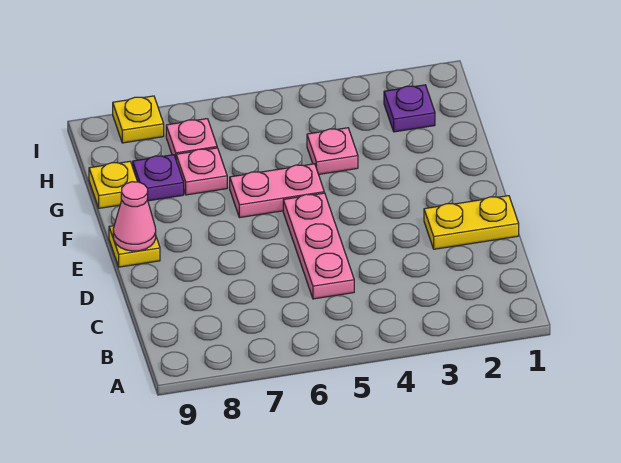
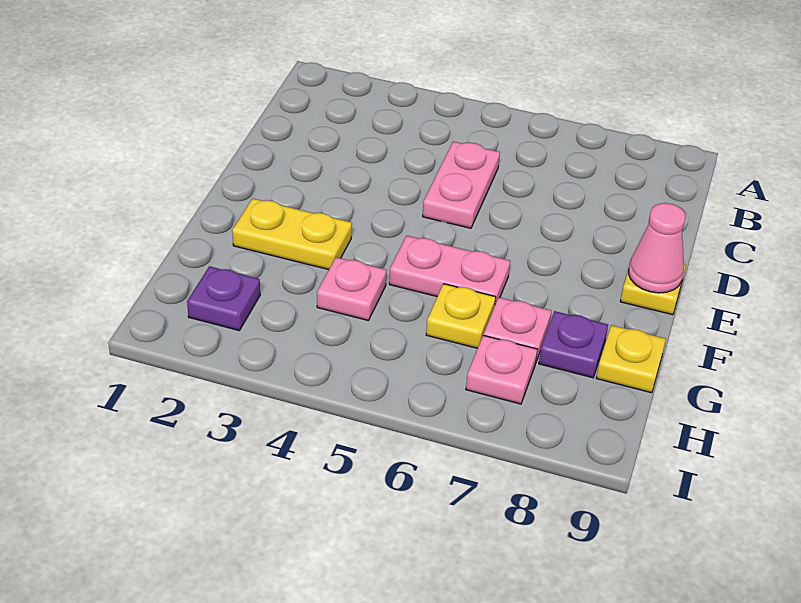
pink 1x3 plate [283,193,354,299] -> pink 1x2 plate [423,141,500,228]
yellow 1x2 plate [424,196,519,249] -> yellow 1x2 plate moved to [232,198,352,270]
yellow 1x1 plate [113,96,164,143] -> yellow 1x1 plate moved to [426,284,496,348]

